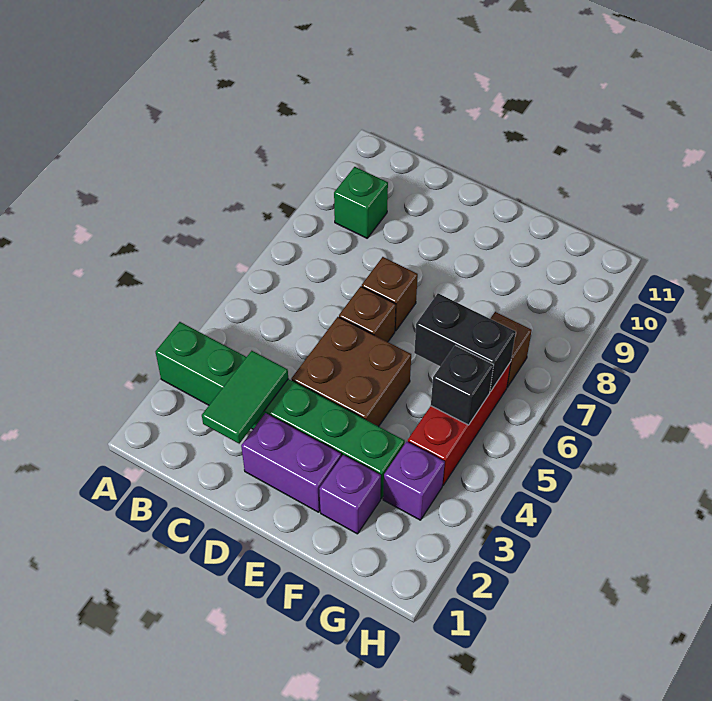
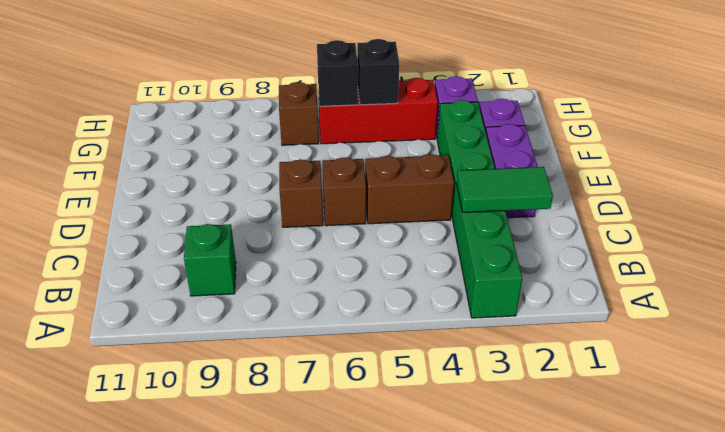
brown 2x2 brick [291,317,411,427] -> brown 1x2 brick [365,154,454,224]
black 1x2 brick [414,293,516,392] -> black 1x1 brick [317,40,358,106]

